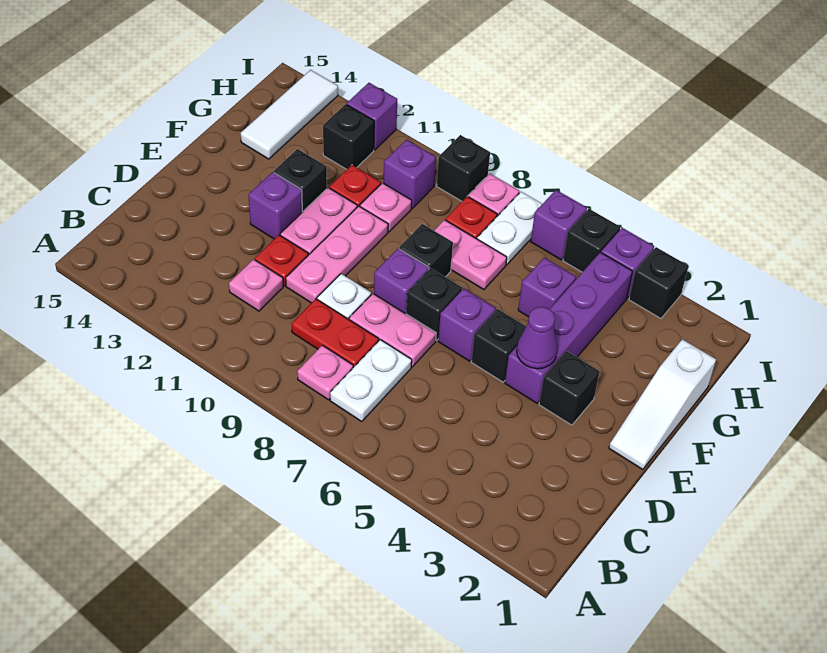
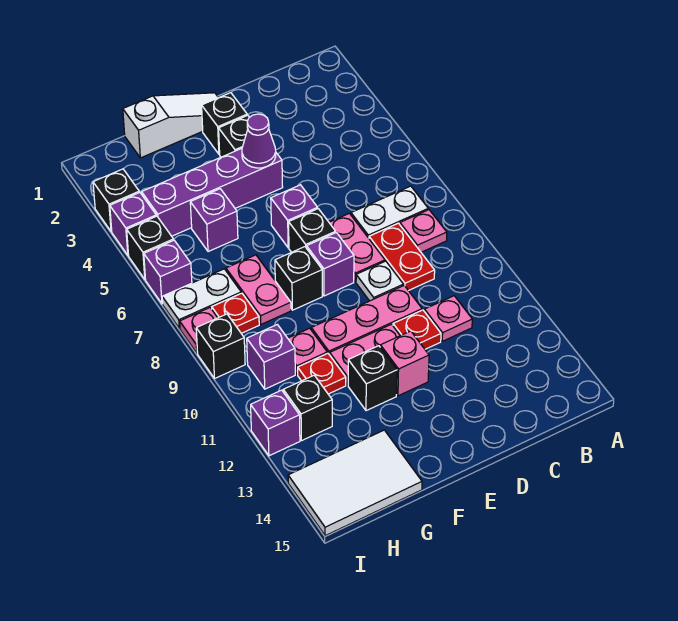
black 1x1 brick [471,309,526,382] -> black 1x1 brick moved to [202,93,247,154]
purple 1x1 brick [249,172,302,239] -> pink 1x1 brick [380,331,429,396]
white 1x3 tile [241,70,338,159] -> white 2x3 tile [288,430,422,536]

